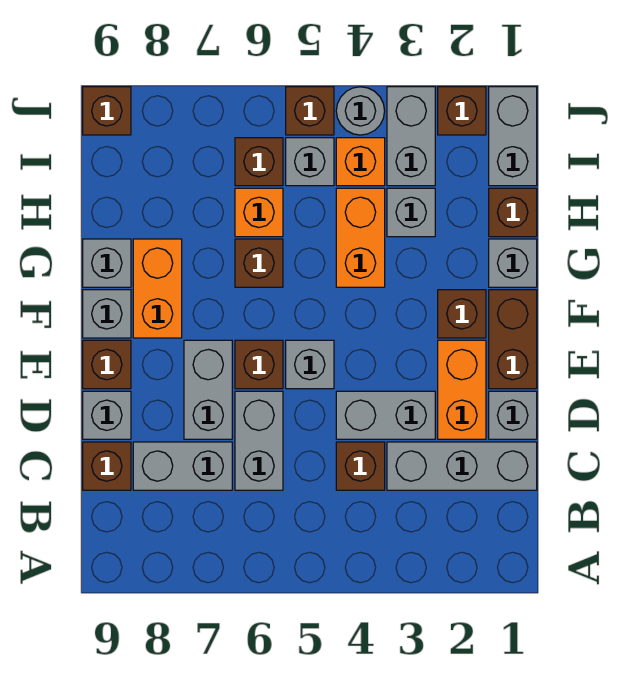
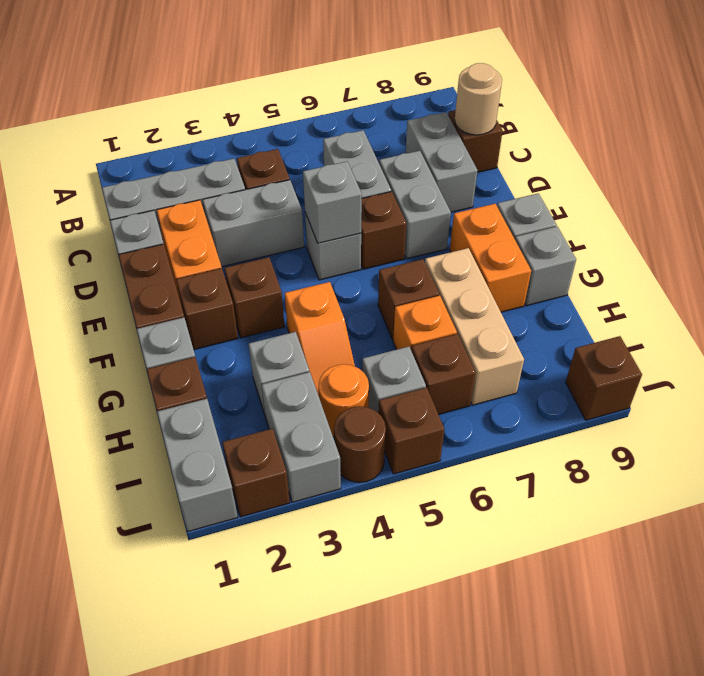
grey 1x2 brick [133,442,232,490] -> grey 1x2 brick turned to [406,112,478,212]
none -> tan 1x1 round brick [455,63,502,135]
grey 1x1 brick [83,391,131,439] -> grey 1x1 brick moved to [303,161,362,243]
brown 1x1 brick [83,340,131,389] -> brown 1x1 brick moved to [224,257,285,338]
orange 1x2 brick [336,188,385,287] -> orange 1x2 slope [285,282,355,396]
none -> tan 1x3 brick [425,248,524,405]
orange 1x1 brick [336,138,385,186] -> orange 1x1 round brick [319,364,369,437]
grey 1x1 round brick [336,87,385,135] -> brown 1x1 round brick [334,406,386,482]

